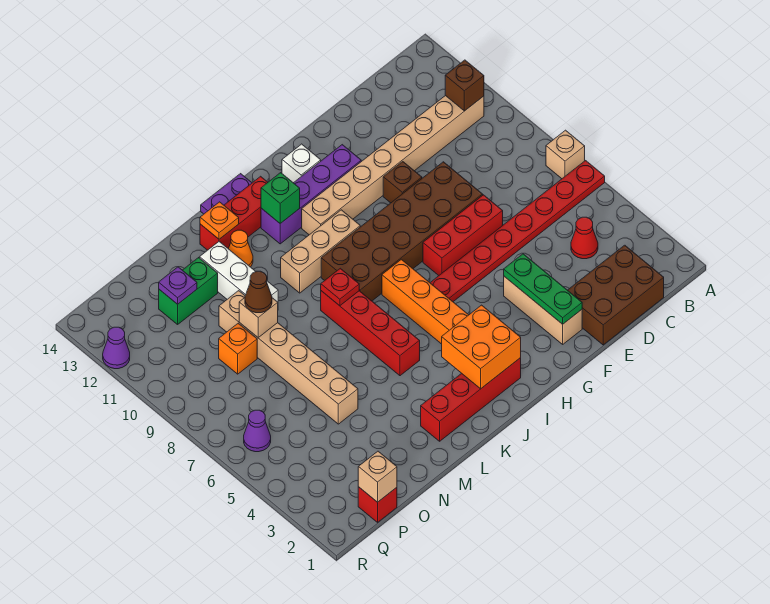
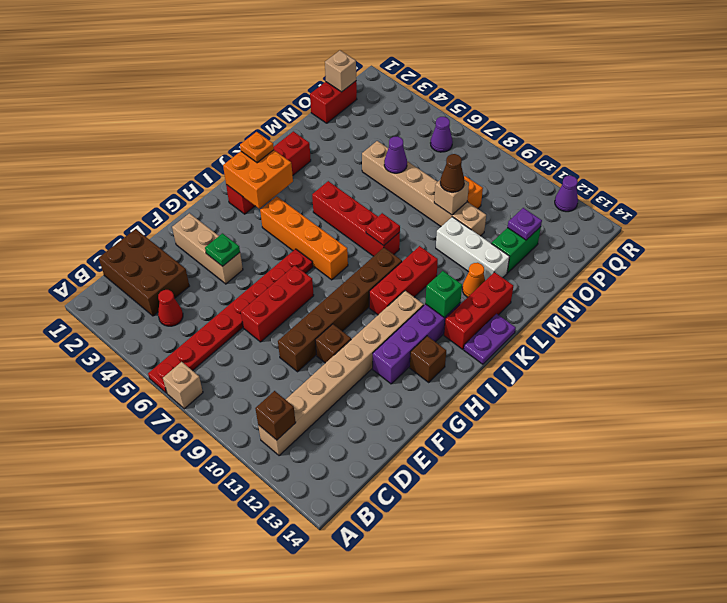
brown 2x3 brick [568,245,664,345] -> brown 2x3 brick turned to [99,229,189,316]
brown 2x6 brick [321,162,483,301] -> brown 1x6 brick [278,248,402,372]
green 1x3 plate [504,254,582,324] -> green 1x1 plate [205,233,240,266]
white 1x1 brick [282,144,321,183] -> brown 1x1 brick [410,336,446,382]
tan 1x3 brick [281,210,360,293] -> red 1x3 brick [369,246,438,315]
orange 1x1 plate [200,202,239,239] -> orange 1x1 plate moved to [240,132,274,163]
none -> purple 1x1 cone [384,136,407,173]
red 1x1 brick [358,487,397,522] -> red 1x2 brick [310,81,357,123]

